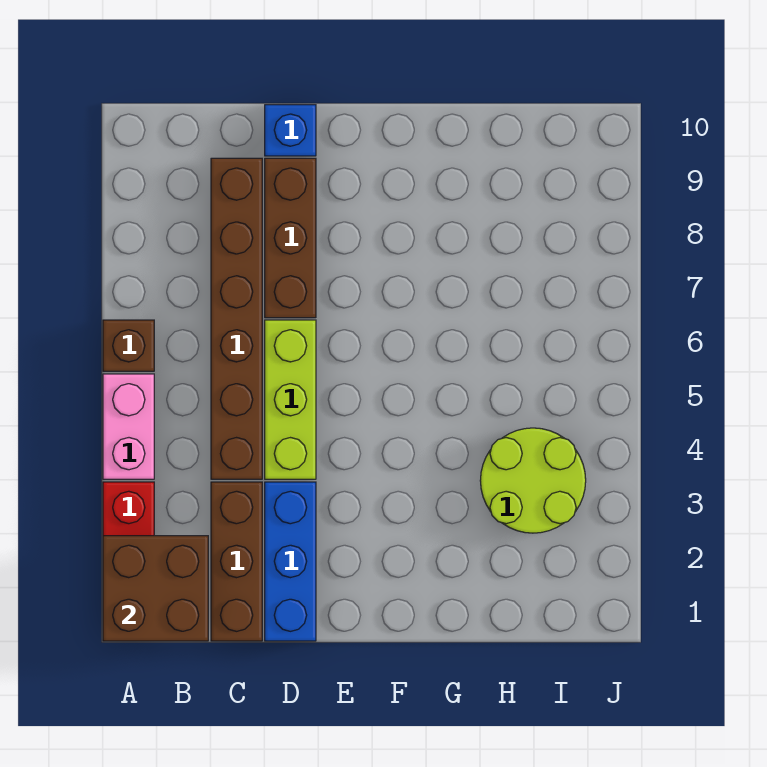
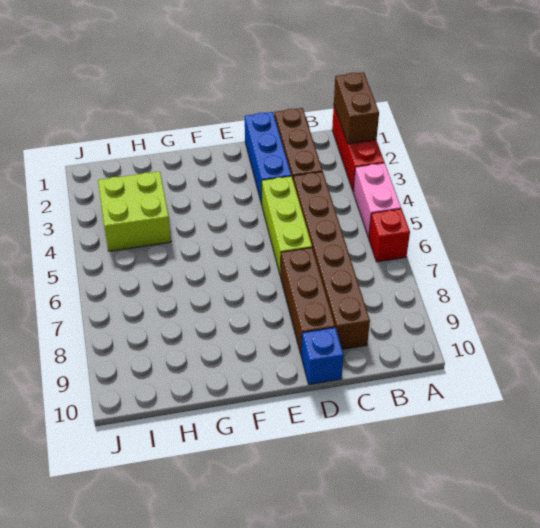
brown 2x2 brick [103,536,208,641] -> brown 1x2 brick [334,72,379,144]
brown 1x1 brick [103,320,154,371] -> red 1x1 brick [369,209,410,262]
lime 2x2 round brick [480,428,586,533] -> lime 2x2 brick [98,171,171,251]

